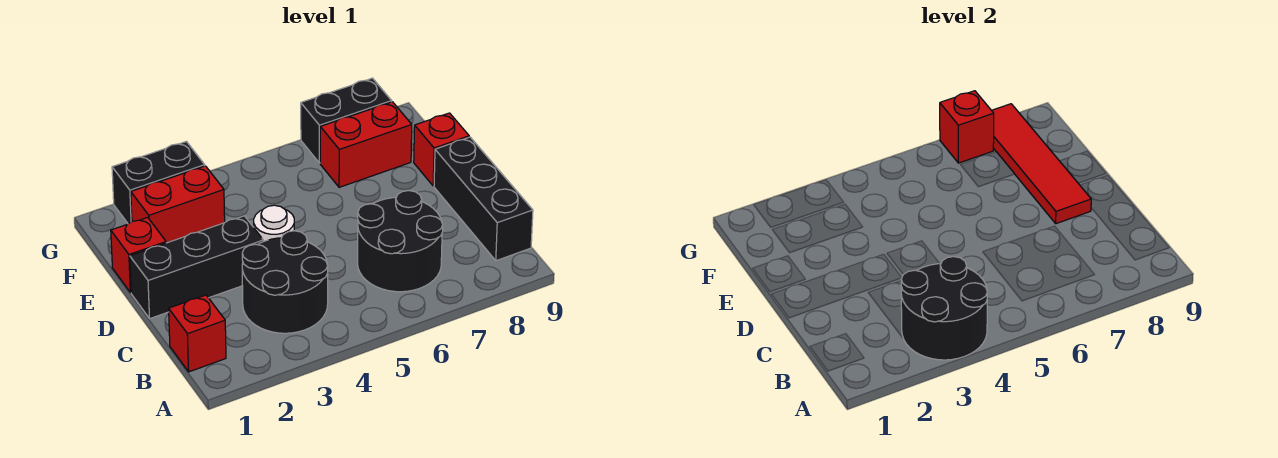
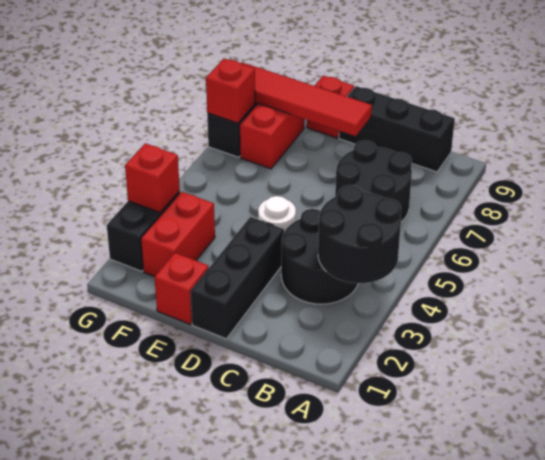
red 1x1 brick [169,295,226,372] -> red 1x1 brick moved to [125,143,180,213]

